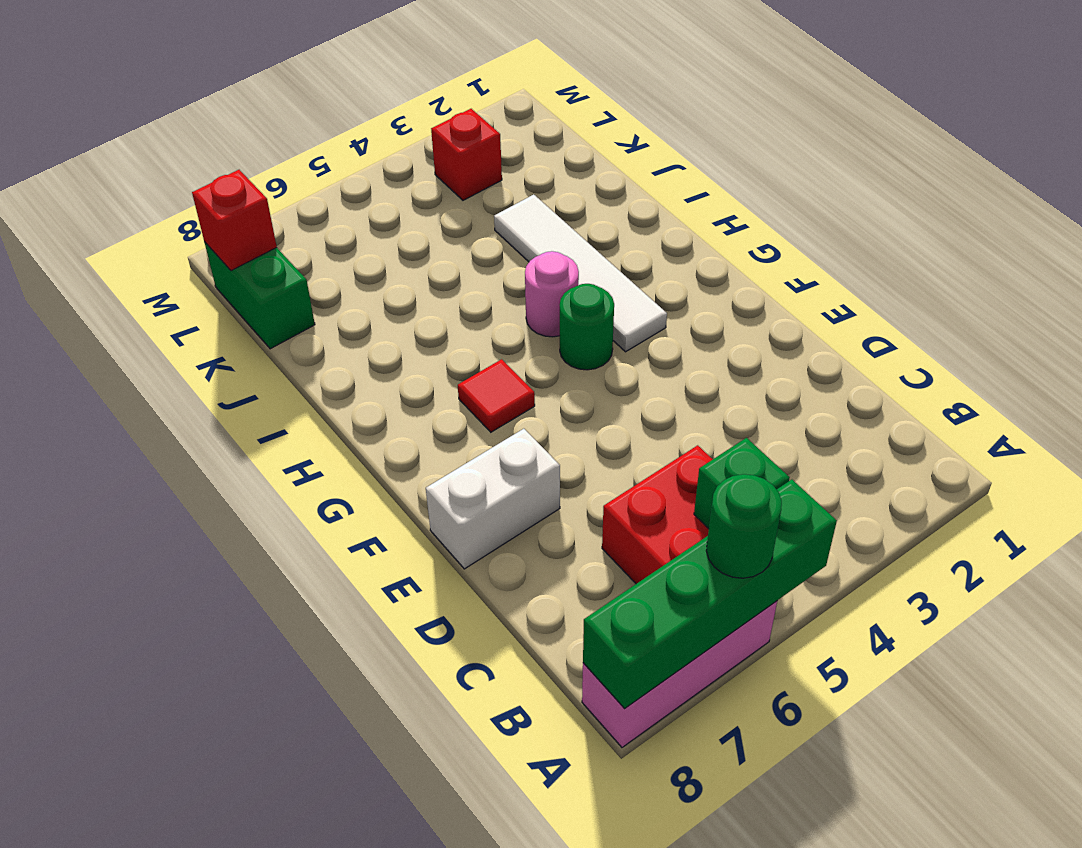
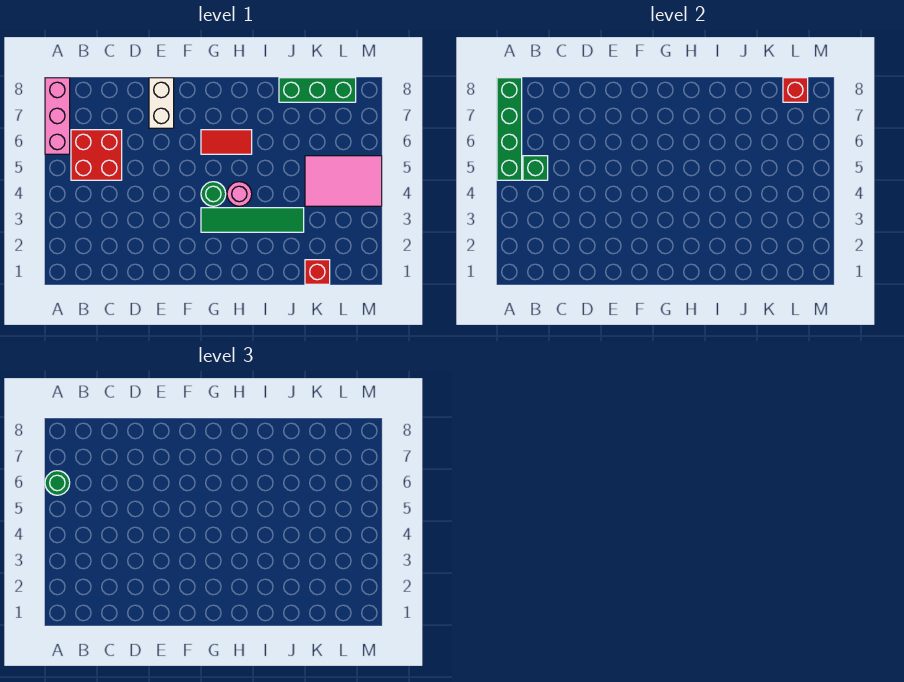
white 1x4 tile [494,195,667,352] -> green 1x4 tile [201,208,304,232]
red 1x1 tile [458,359,535,432] -> red 1x2 tile [201,130,252,154]
none -> pink 2x3 tile [305,156,382,206]
green 1x2 brick [204,242,315,349] -> green 1x3 brick [279,78,356,102]
red 1x1 brick [431,109,502,200] -> red 1x1 brick moved to [305,260,330,284]

